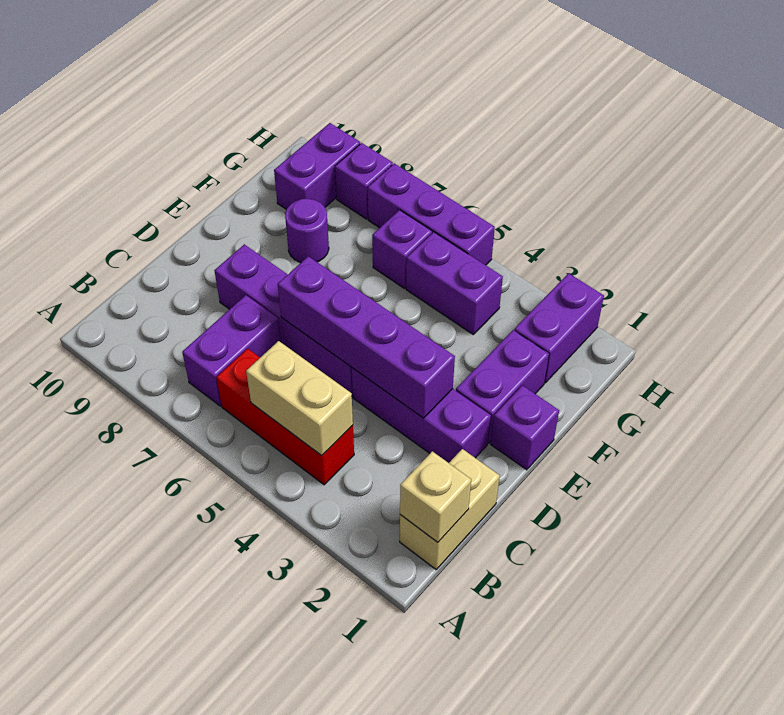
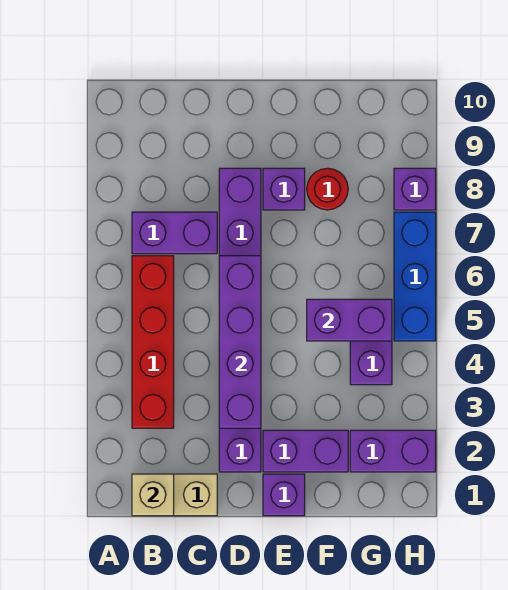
red 1x3 brick [216,348,354,485] -> red 1x4 brick [132,256,174,428]
tan 1x2 brick [246,341,353,456] -> none
purple 1x1 round brick [285,199,329,263] -> red 1x1 round brick [307,168,348,210]
purple 1x1 brick [372,210,432,288] -> purple 1x1 brick moved to [263,168,305,210]
purple 1x2 brick [274,123,360,209] -> purple 1x2 brick moved to [307,299,392,341]
purple 1x3 brick [368,163,495,265] -> blue 1x3 brick [394,212,436,341]

